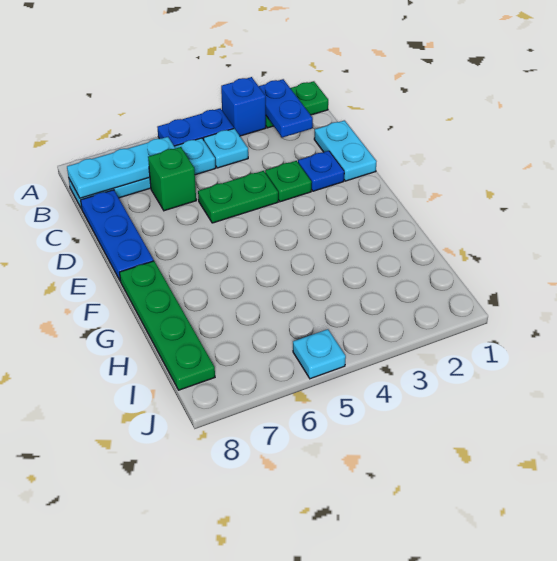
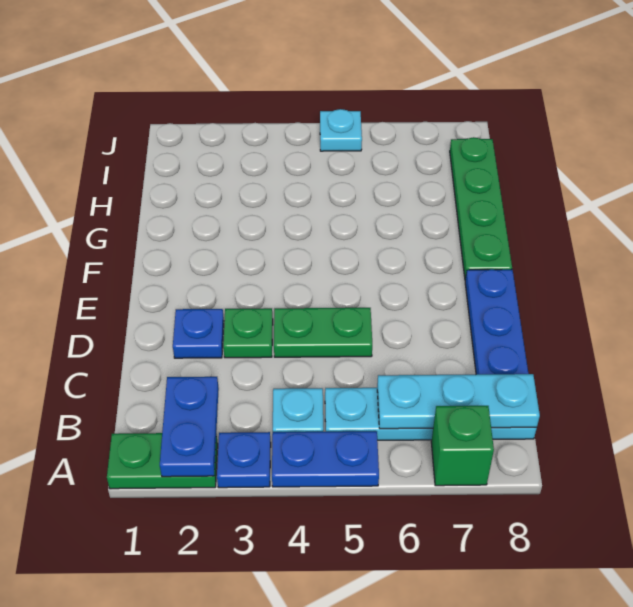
blue 1x1 brick [221,77,266,136] -> blue 1x1 plate [217,432,271,488]
cyan 1x2 plate [314,120,377,181] -> none
green 1x1 brick [148,147,196,211] -> green 1x1 brick moved to [431,406,494,486]

